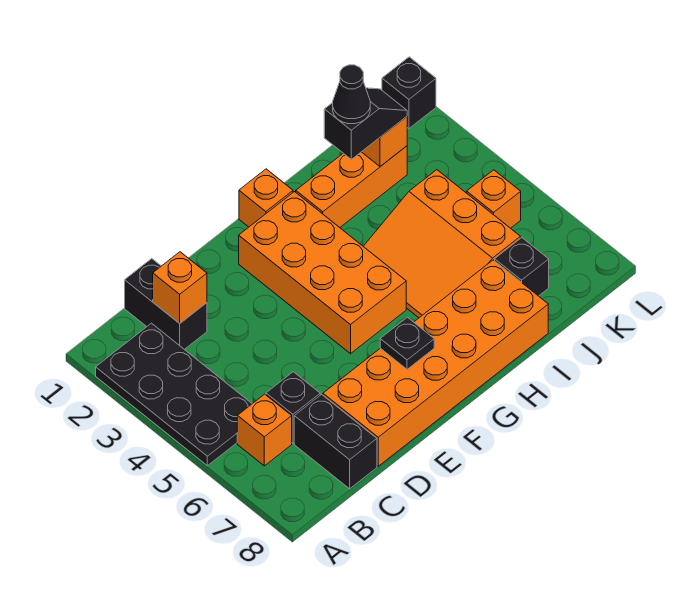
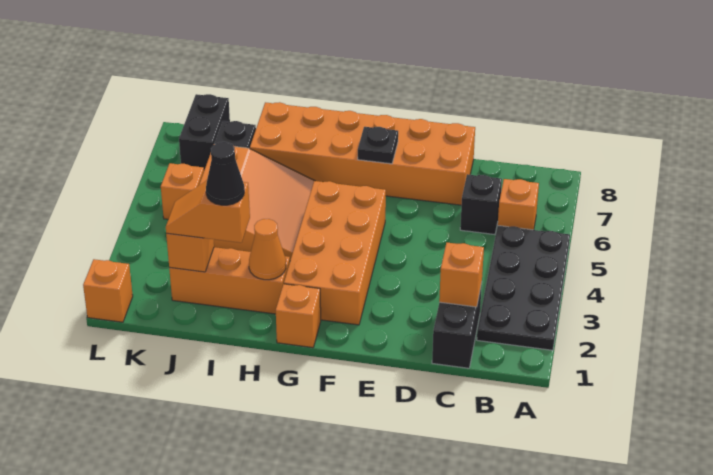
black 1x2 brick [294,394,377,489] -> black 1x2 brick moved to [179,94,230,170]
none -> orange 1x1 cone [249,219,286,280]
black 1x2 slope [324,88,407,159] -> orange 1x2 slope [166,181,250,243]
black 1x1 brick [382,57,436,129] -> orange 1x1 brick [83,259,133,322]

